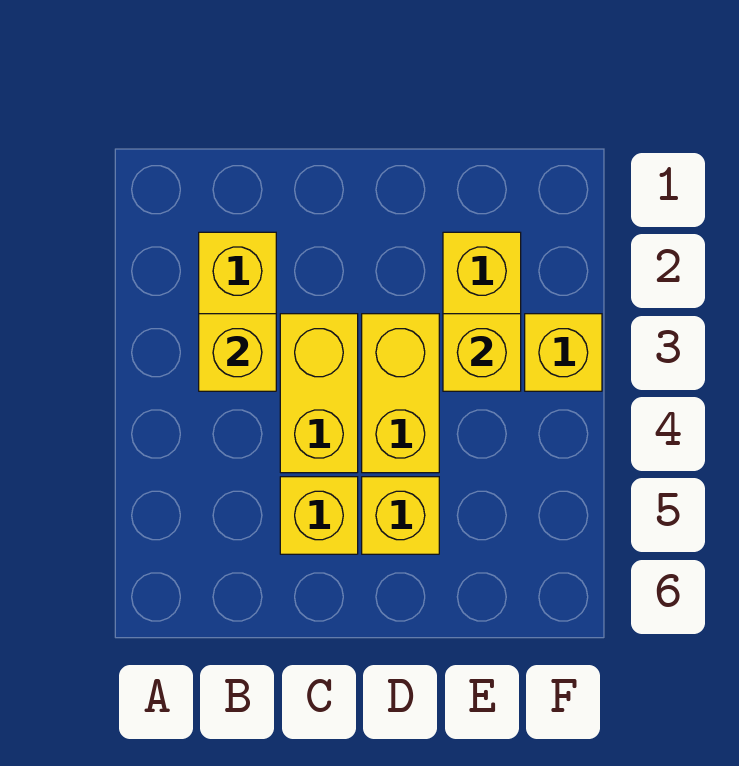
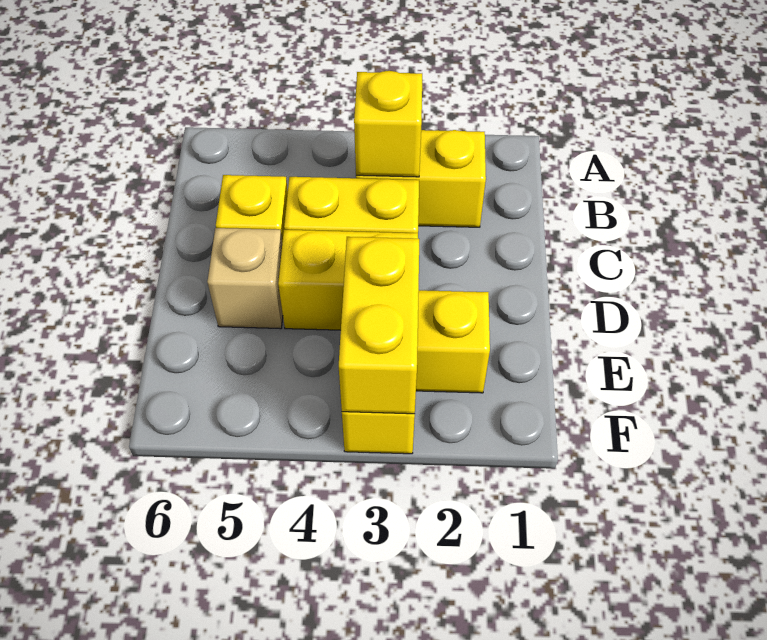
yellow 1x1 brick [362,477,439,554] -> tan 1x1 brick [207,228,283,329]
yellow 1x1 brick [443,314,521,391] -> yellow 1x2 brick [339,237,419,414]

